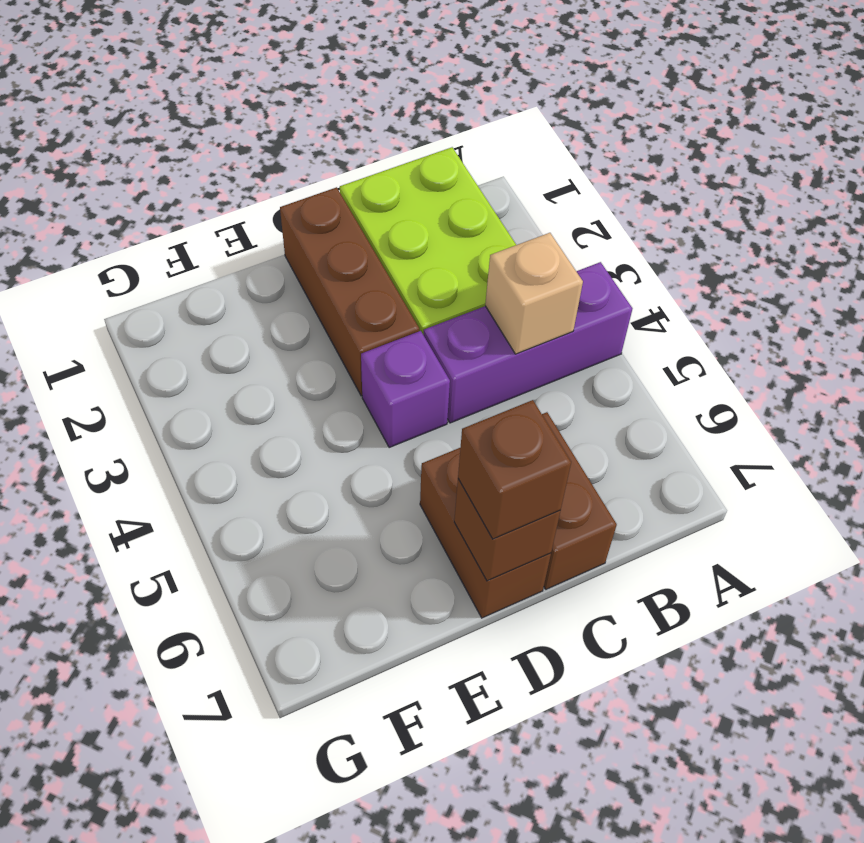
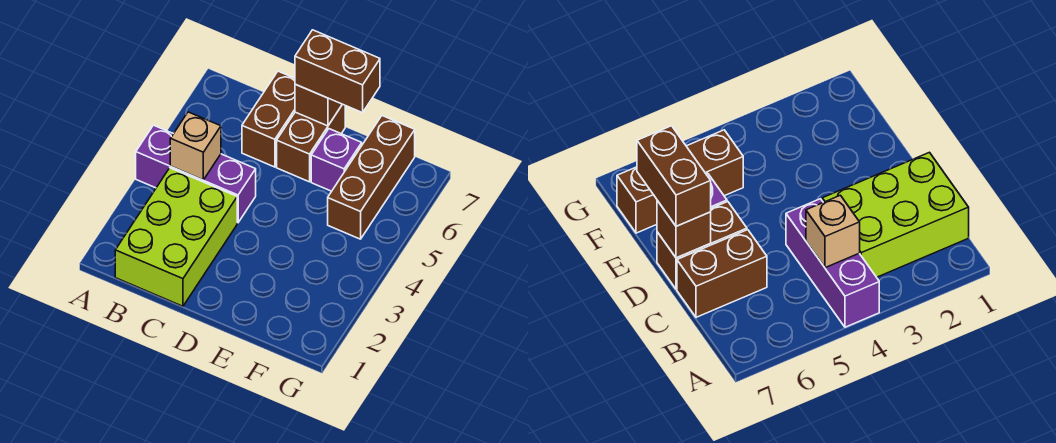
brown 1x3 brick [280,187,419,396] -> brown 1x3 brick moved to [328,116,415,239]
purple 1x1 brick [361,331,450,448] -> purple 1x1 brick moved to [311,129,362,191]
brown 1x1 brick [458,400,571,539] -> brown 1x2 brick [295,30,380,113]

